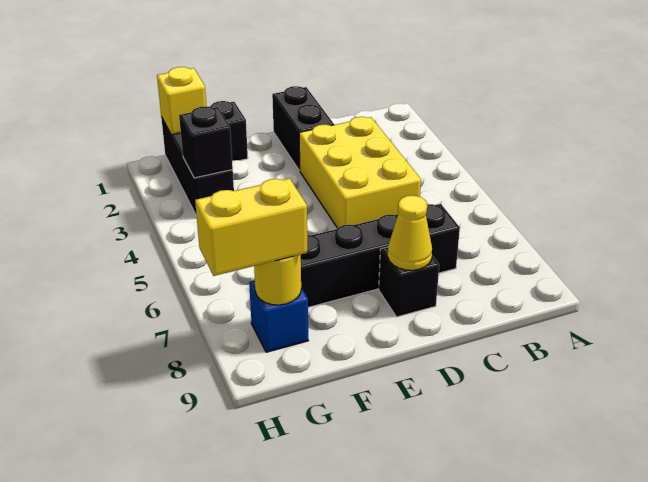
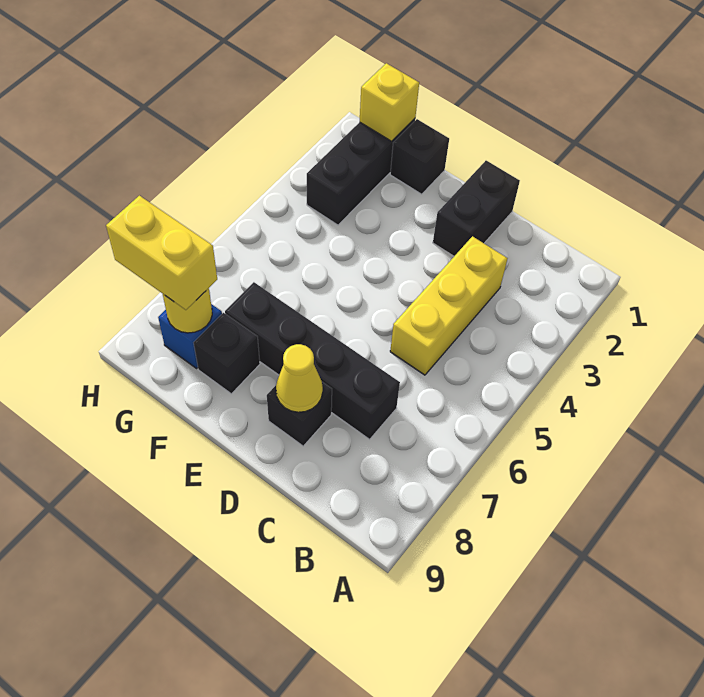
yellow 2x3 brick [299,117,421,228] -> yellow 1x3 brick [390,236,508,375]
black 1x1 brick [179,106,233,178] -> black 1x1 brick moved to [194,313,260,394]

